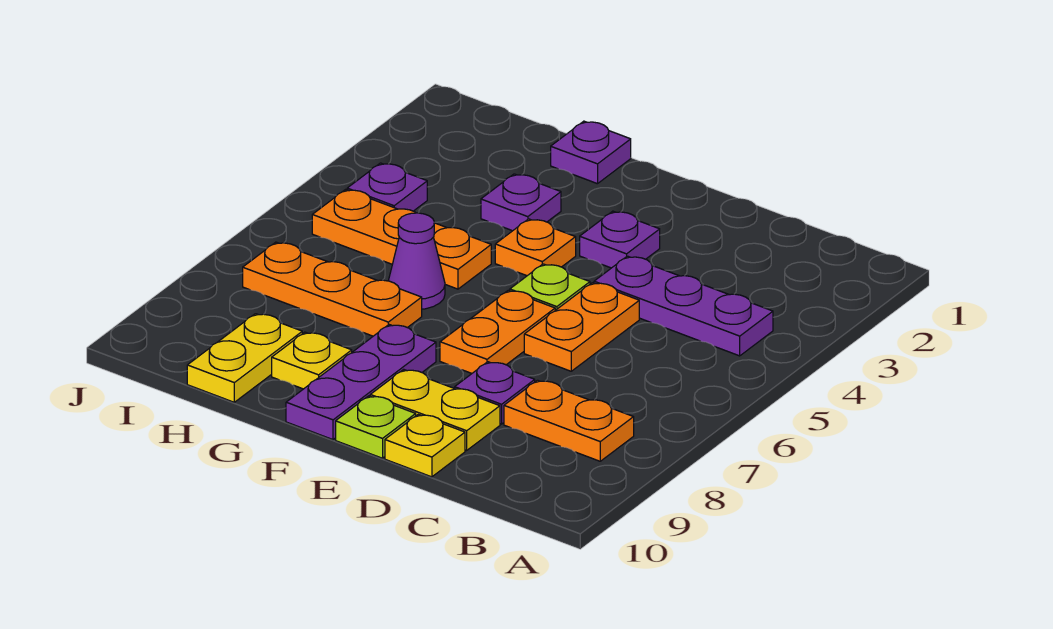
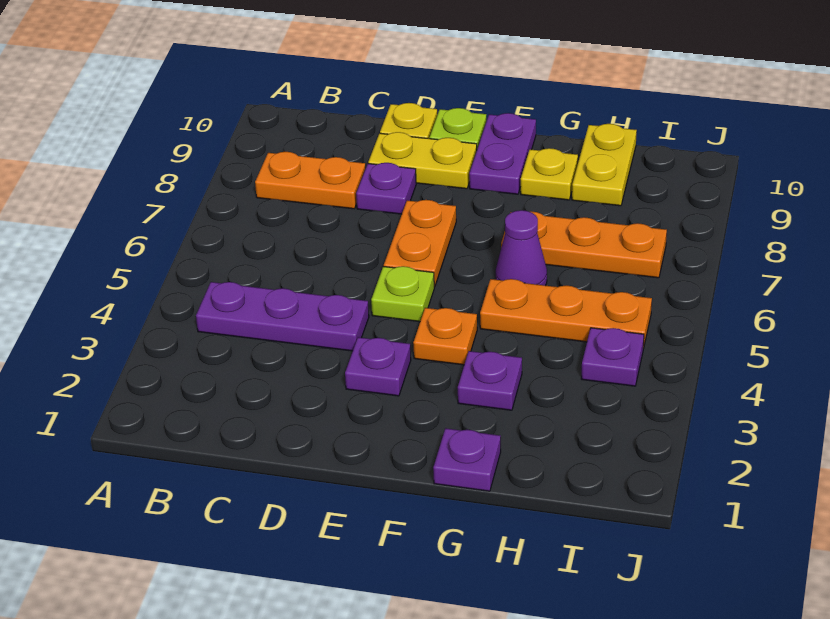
orange 1x2 plate [524,283,639,371] -> none
purple 1x3 plate [286,325,436,440] -> purple 1x2 plate [469,113,536,194]

